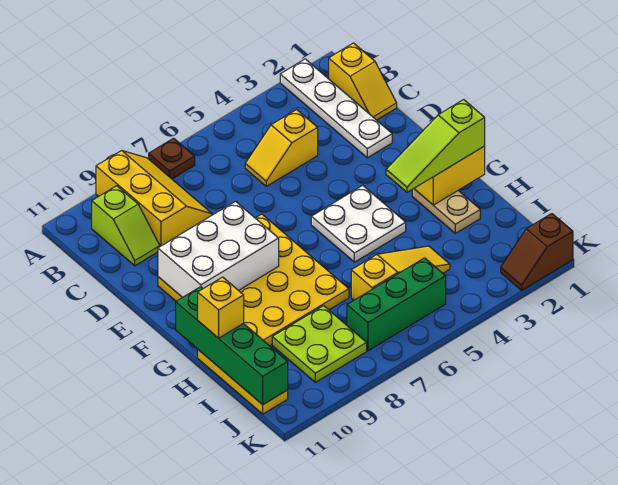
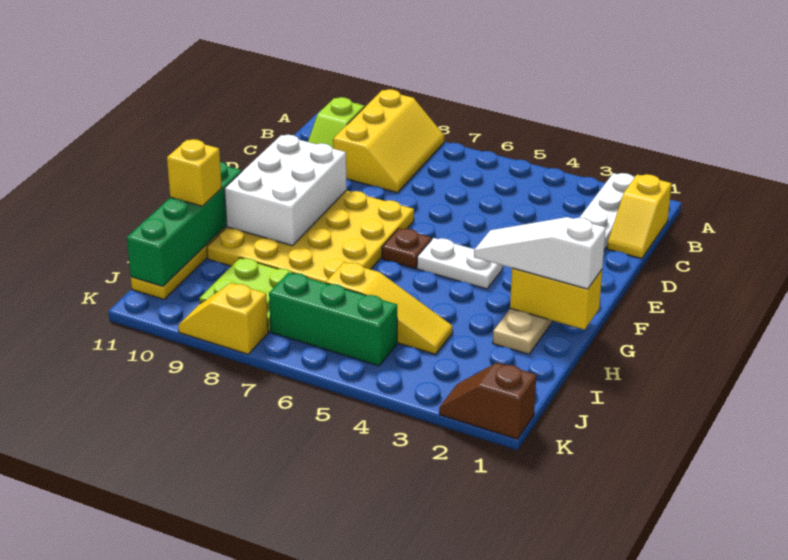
brown 1x1 plate [149,138,195,179] -> brown 1x1 plate moved to [382,228,432,268]
yellow 1x2 slope [245,110,318,186] -> yellow 1x2 slope moved to [178,283,268,354]
white 2x3 brick [158,201,279,297] -> white 2x3 brick turned to [224,135,347,246]
white 2x2 plate [311,185,406,262] -> white 1x2 plate [417,238,503,289]
lime 1x3 slope [386,100,485,192] -> white 1x3 slope [474,217,606,289]

